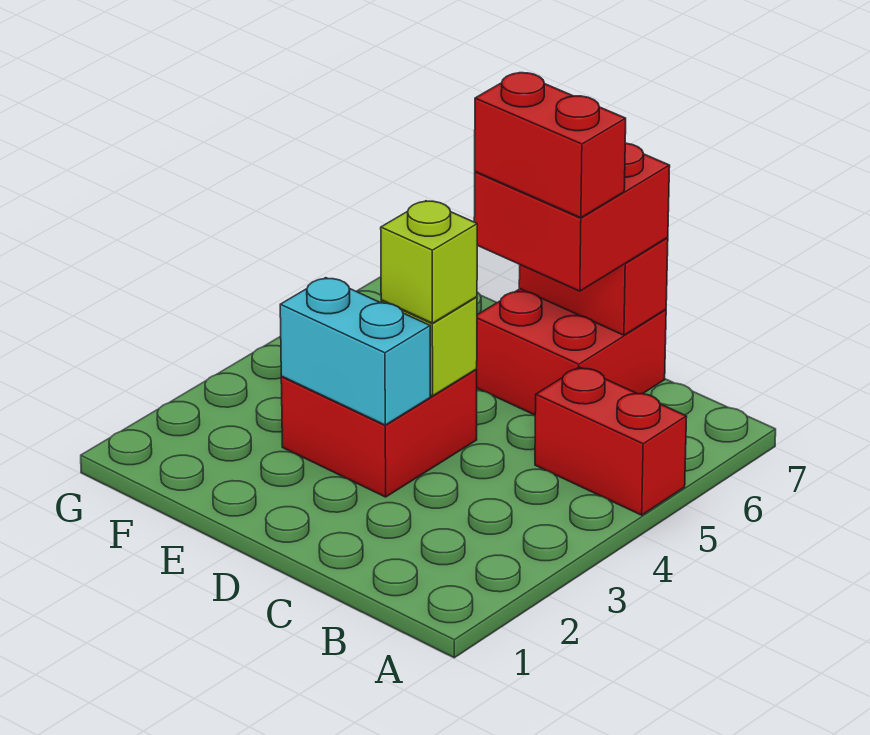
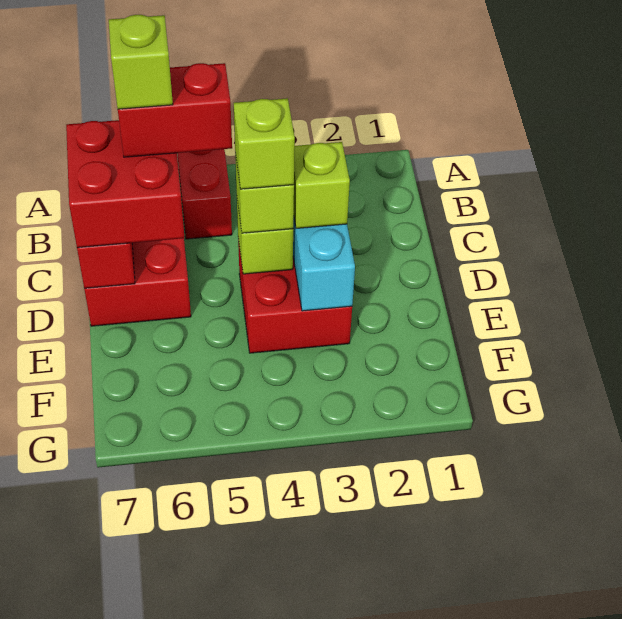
red 1x2 brick [475,73,626,218] -> red 1x2 brick turned to [118,63,232,157]
none -> lime 1x1 brick [109,15,173,109]
none -> lime 1x1 brick [294,142,350,228]
none -> lime 1x1 brick [234,98,295,189]

